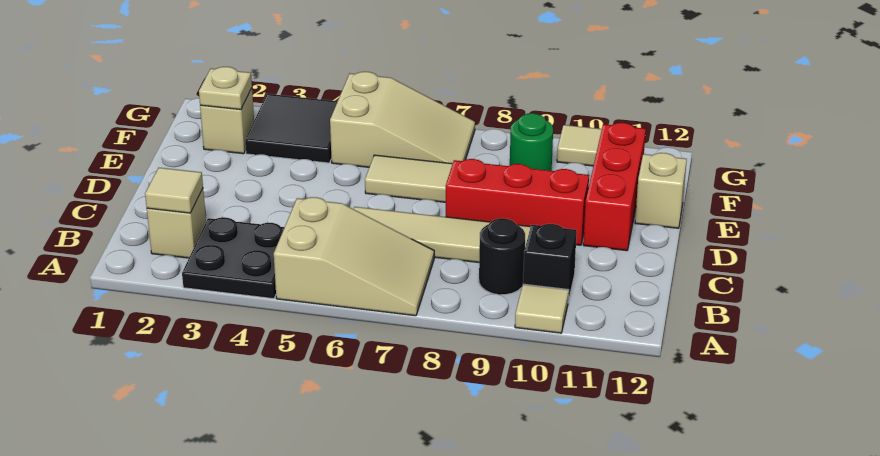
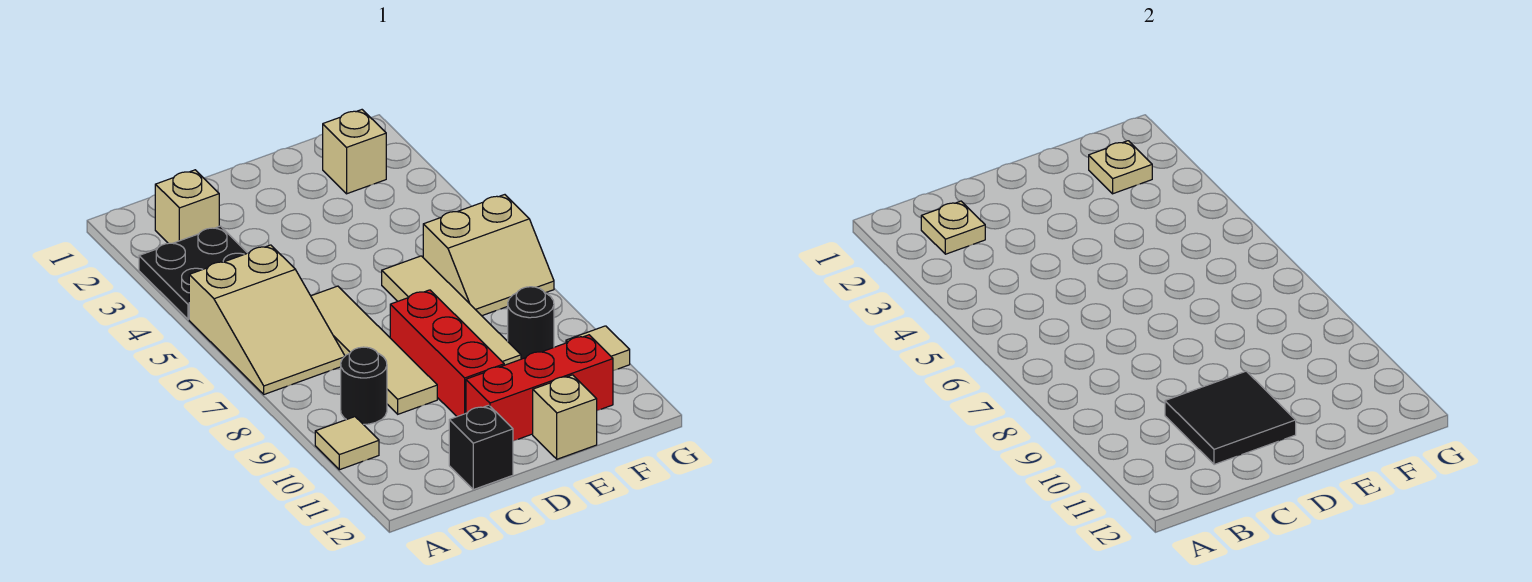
tan 1x1 tile [145,168,203,213] -> tan 1x1 plate [921,201,985,254]
black 1x1 brick [523,224,577,302] -> black 1x1 brick moved to [449,405,513,490]
black 2x2 tile [245,94,338,163] -> black 2x2 tile moved to [1165,371,1296,465]
tan 2x3 slope [330,72,475,167] -> tan 2x2 slope [423,195,554,316]
green 1x1 round brick [510,113,553,171] -> black 1x1 round brick [508,287,554,359]

